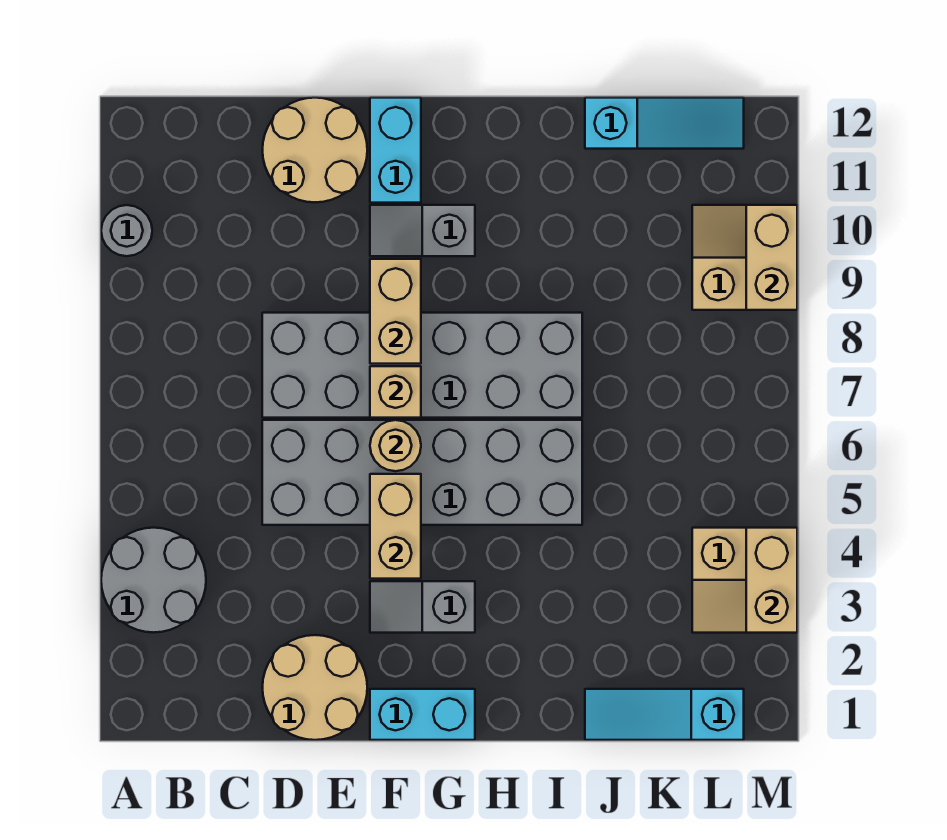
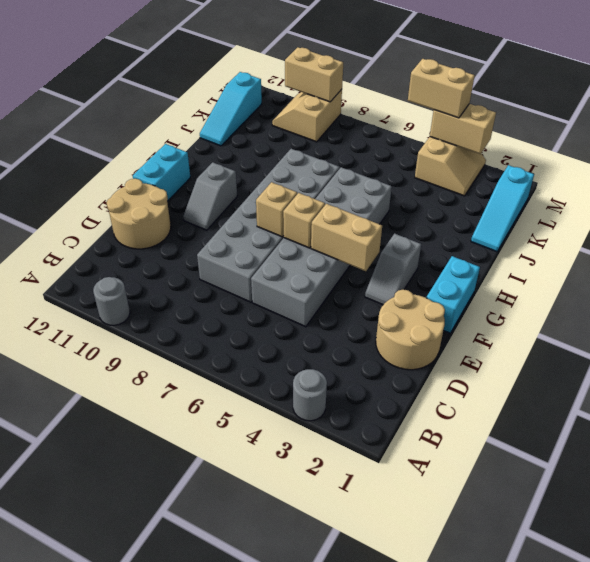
grey 2x2 round brick [101,528,206,633] -> grey 1x1 round brick [293,369,327,421]
tan 1x1 round brick [370,420,421,471] -> tan 1x1 brick [283,193,325,248]
tan 1x2 brick [370,259,421,364] -> tan 1x2 brick moved to [408,59,475,118]
cyan 1x2 brick [370,98,421,203] -> cyan 1x2 brick turned to [133,144,190,201]
cyan 1x3 slope [585,98,744,149] -> cyan 1x3 slope turned to [200,72,262,146]

